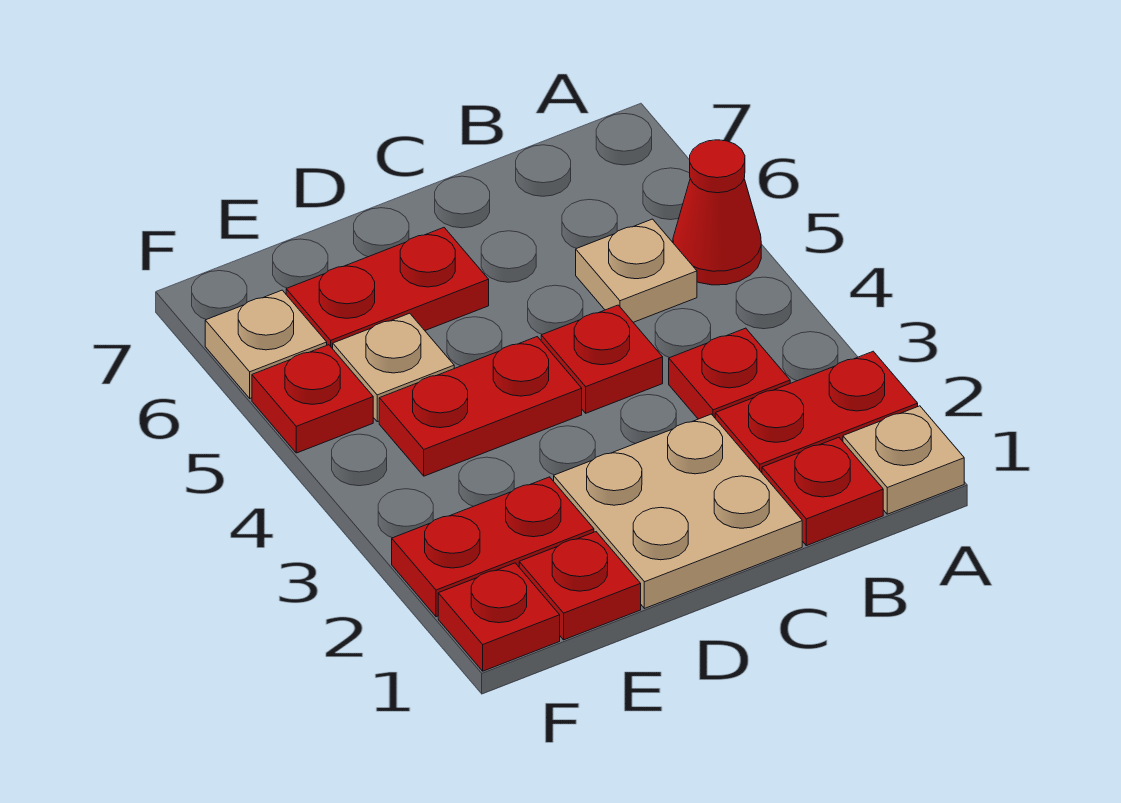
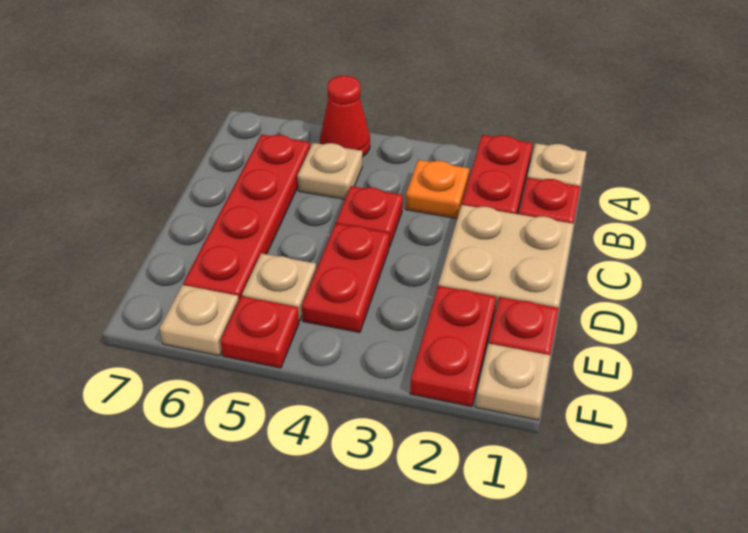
red 1x1 plate [669,328,790,419] -> orange 1x1 plate [406,160,469,219]
red 1x2 plate [286,228,489,349] -> red 1x4 plate [183,134,310,299]
red 1x1 plate [438,563,560,671] -> tan 1x1 plate [475,343,550,420]

